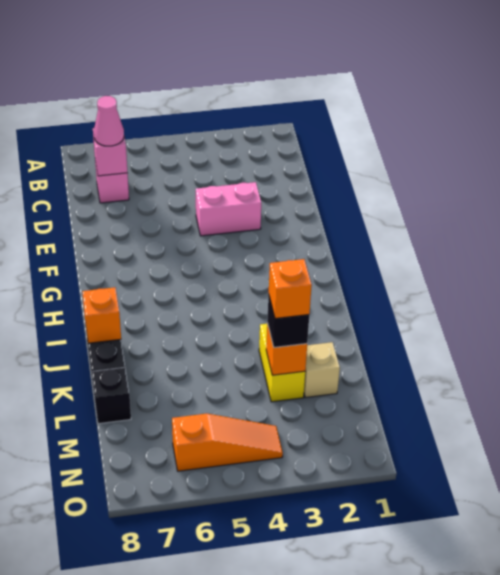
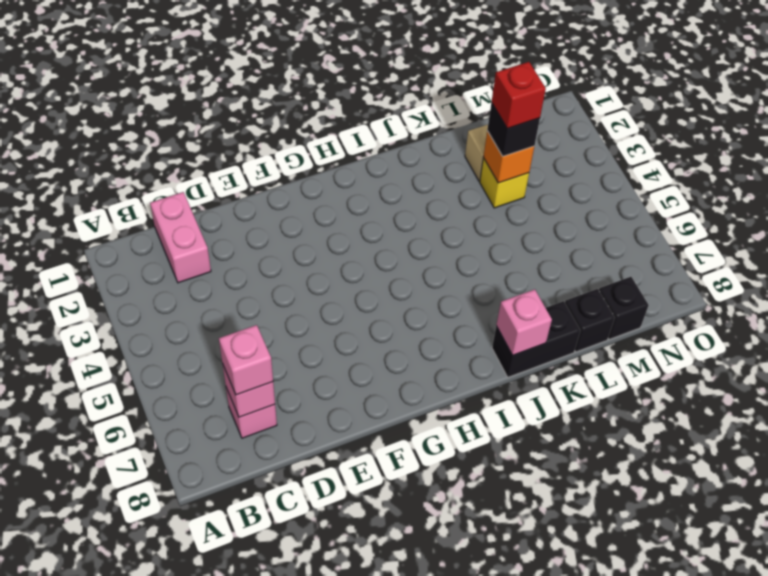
pink 1x1 cone [94,96,124,146] -> pink 1x1 brick [219,325,273,395]
pink 1x2 brick [196,182,261,236] -> pink 1x2 brick moved to [150,192,211,283]
orange 1x1 brick [82,287,121,343] -> pink 1x1 brick [496,289,552,355]
yellow 1x2 brick [259,324,305,402] -> yellow 1x1 brick [480,158,529,208]
orange 1x1 brick [269,259,312,319] -> red 1x1 brick [492,62,546,129]
none -> black 1x1 brick [599,277,649,339]
orange 1x3 slope [172,414,283,471] -> none

